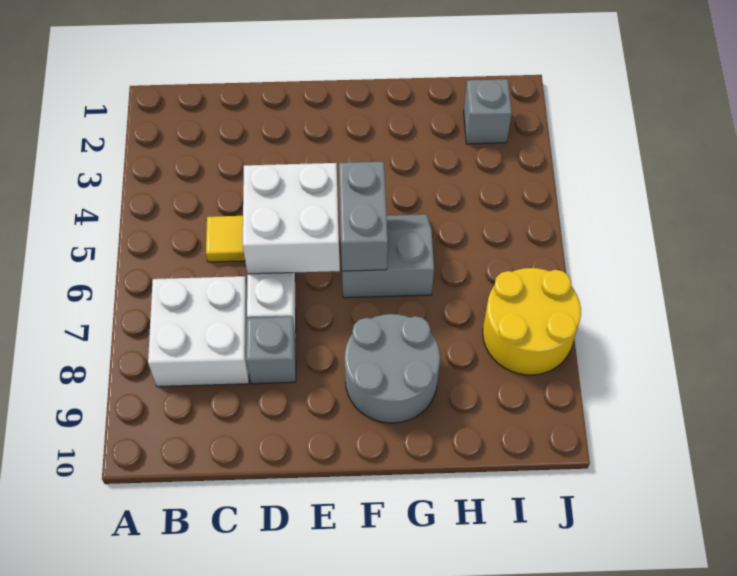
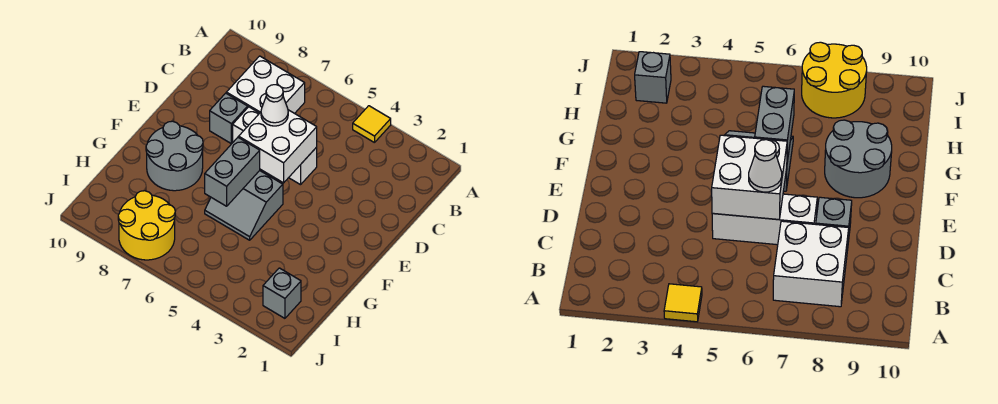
yellow 1x1 tile [206,216,245,262] -> yellow 1x1 tile moved to [353,106,391,143]
none -> white 1x1 cone [261,85,288,126]
grey 2x2 slope [342,214,434,298] -> grey 2x2 slope turned to [205,171,283,240]
grey 1x2 brick [339,161,388,271] -> grey 1x2 brick turned to [205,137,260,206]

